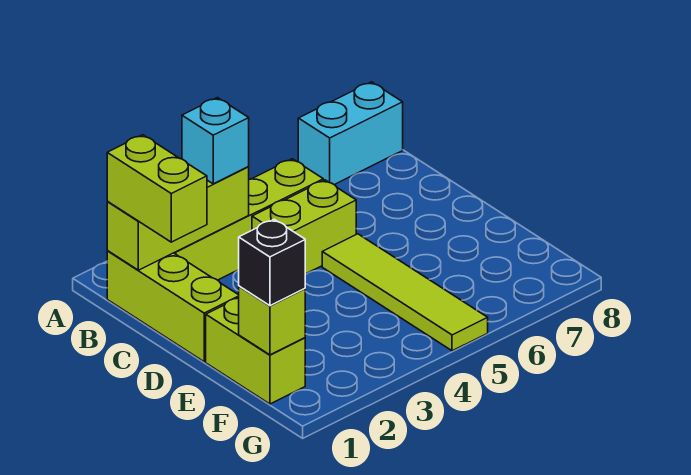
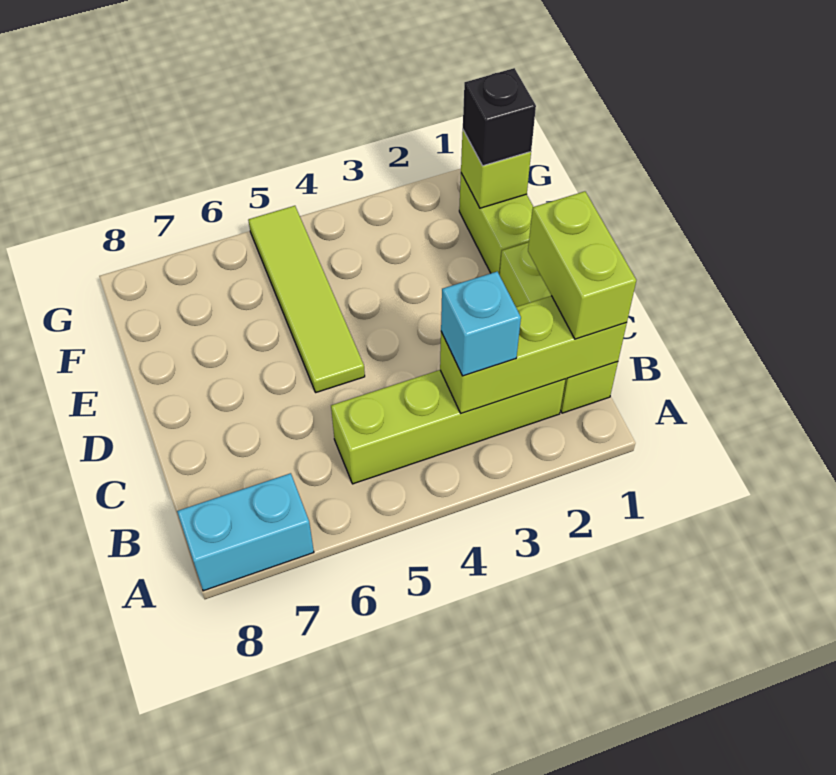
lime 1x2 brick [252,180,356,274] -> none

